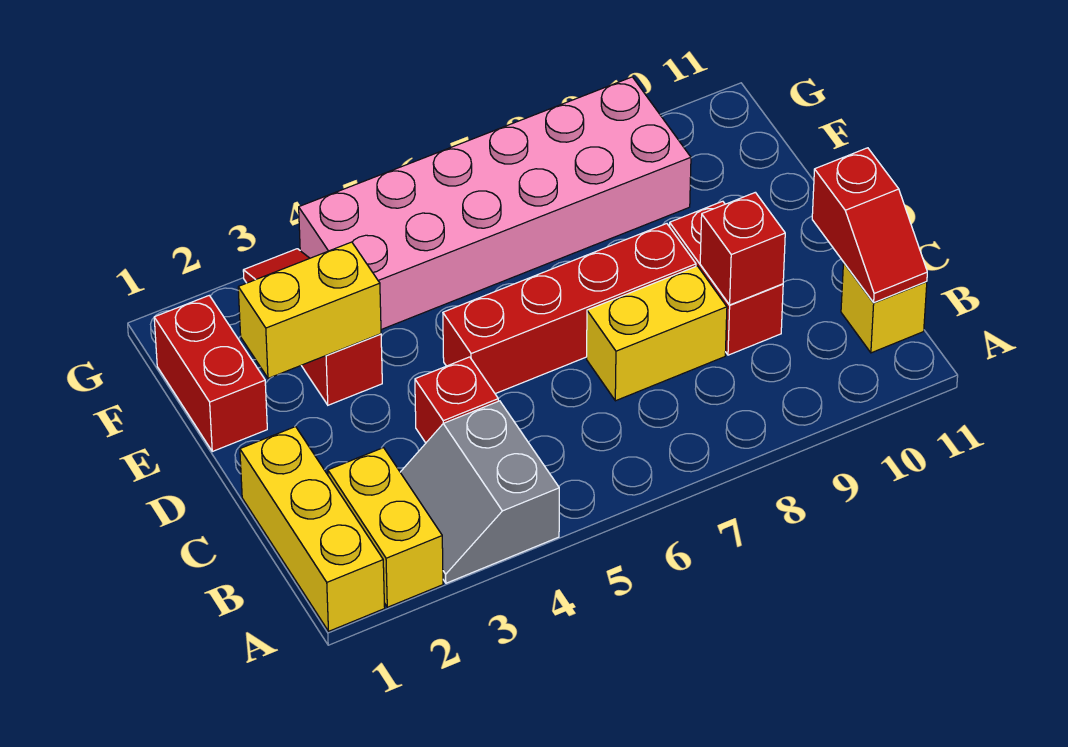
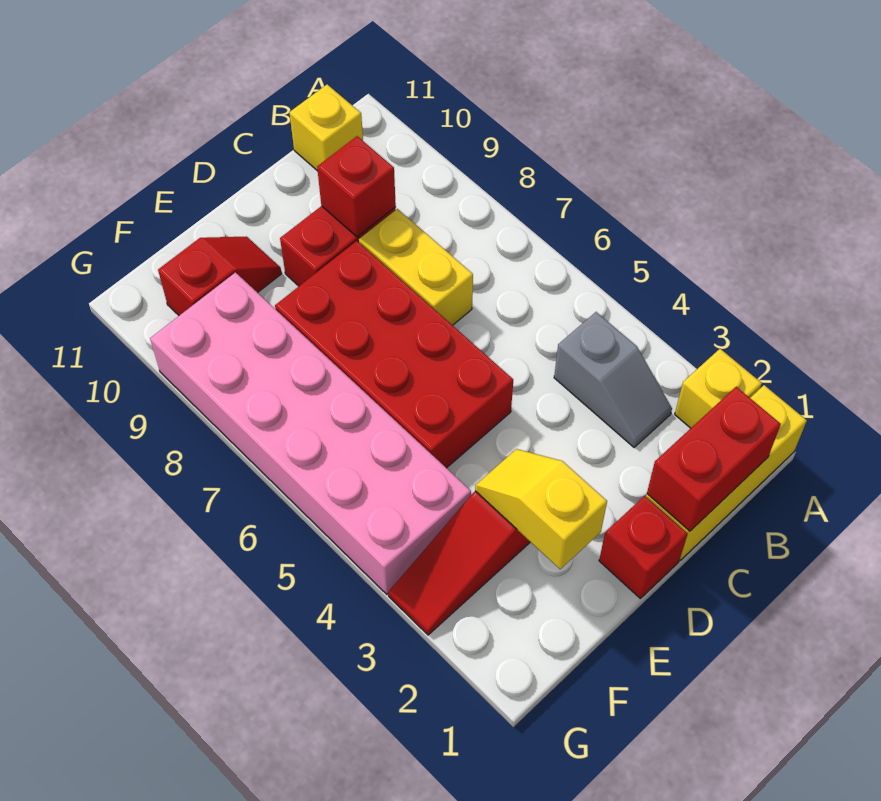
yellow 1x2 brick [328,448,443,607] -> yellow 1x1 brick [675,349,762,428]
grey 2x2 slope [400,401,559,583] -> grey 1x2 slope [554,312,672,447]
red 1x2 slope [812,148,927,303] -> red 1x2 slope moved to [158,237,282,316]
red 1x1 brick [415,357,498,443] -> red 1x1 brick moved to [599,496,688,599]
red 1x4 brick [443,224,696,394] -> red 2x4 brick [275,241,513,468]
red 1x2 brick [154,296,267,451] -> red 1x2 brick moved to [647,387,781,531]
yellow 1x2 brick [238,242,381,378] -> yellow 1x2 slope [475,449,607,569]

